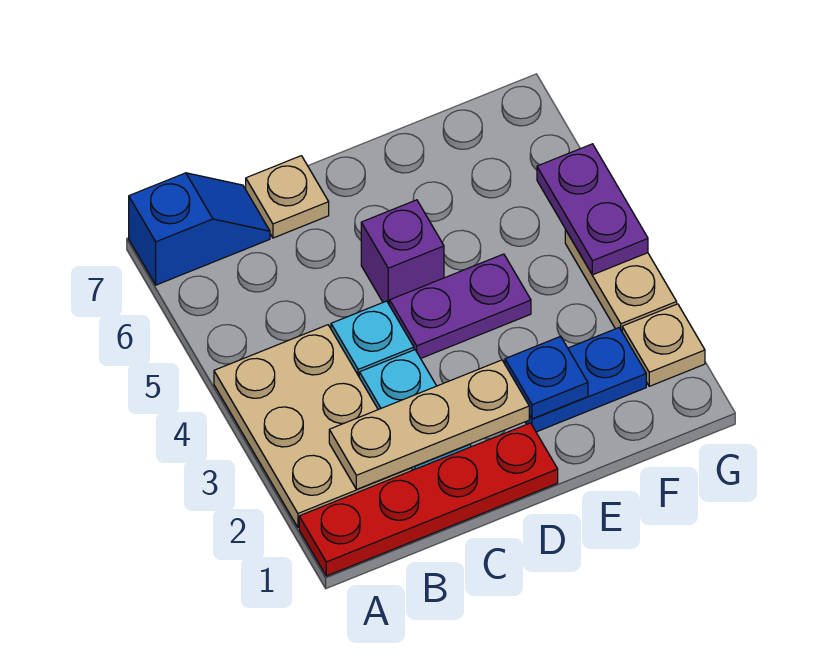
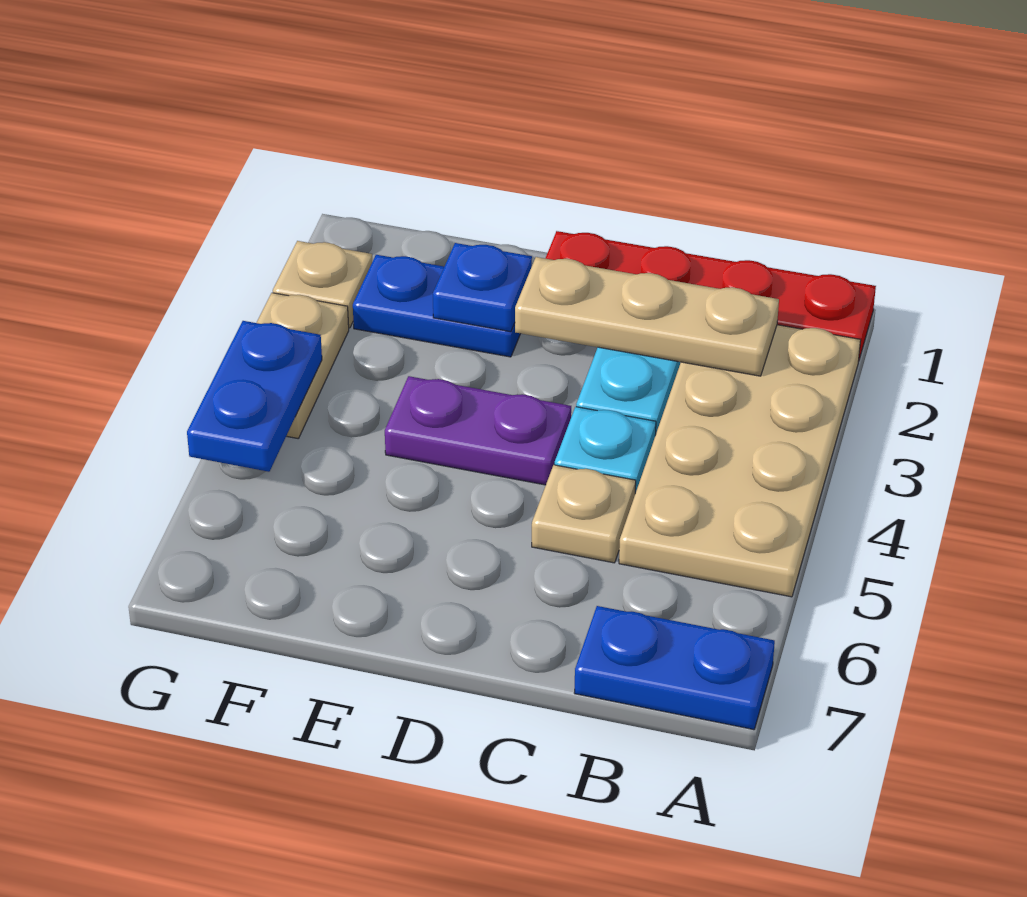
tan 2x3 plate [214,325,412,527] -> tan 2x4 plate [619,325,861,597]
blue 1x2 slope [129,173,270,285] -> blue 1x2 plate [574,606,775,730]
tan 1x1 plate [246,156,329,238] -> tan 1x1 plate moved to [532,465,636,563]
purple 1x1 brick [361,200,444,305] -> none
purple 1x2 plate [537,144,648,275] -> blue 1x2 plate [187,321,322,472]

